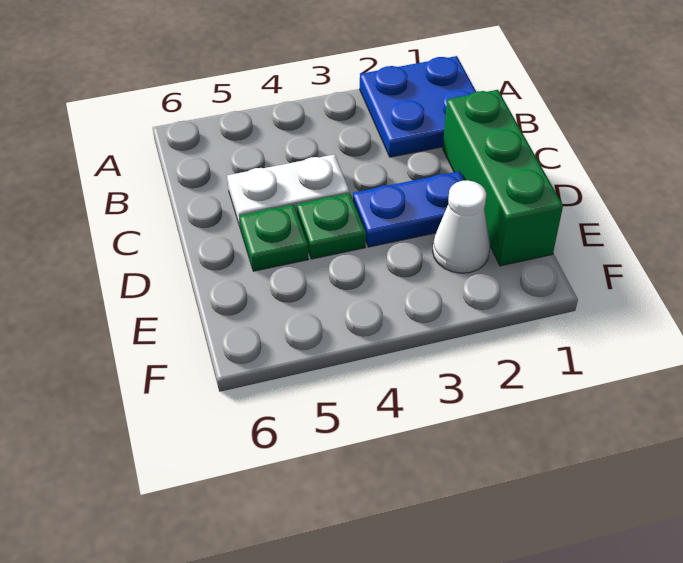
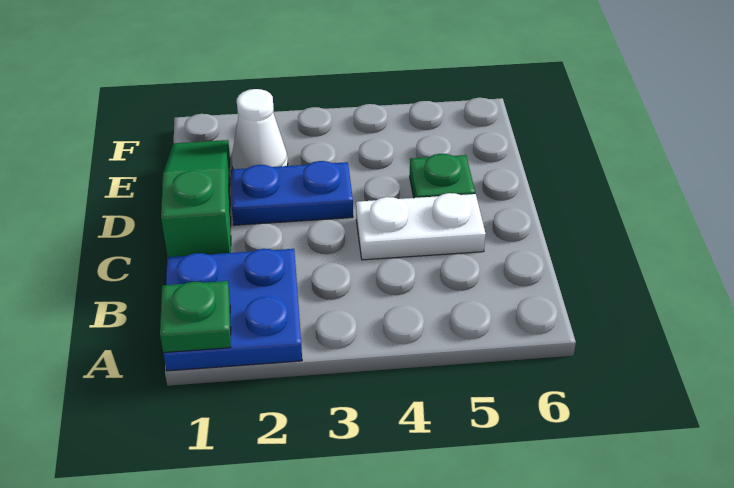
green 1x3 brick [443,90,563,266] -> green 1x3 slope [161,140,231,257]
green 1x1 plate [297,193,366,259] -> green 1x1 plate moved to [160,281,231,353]

